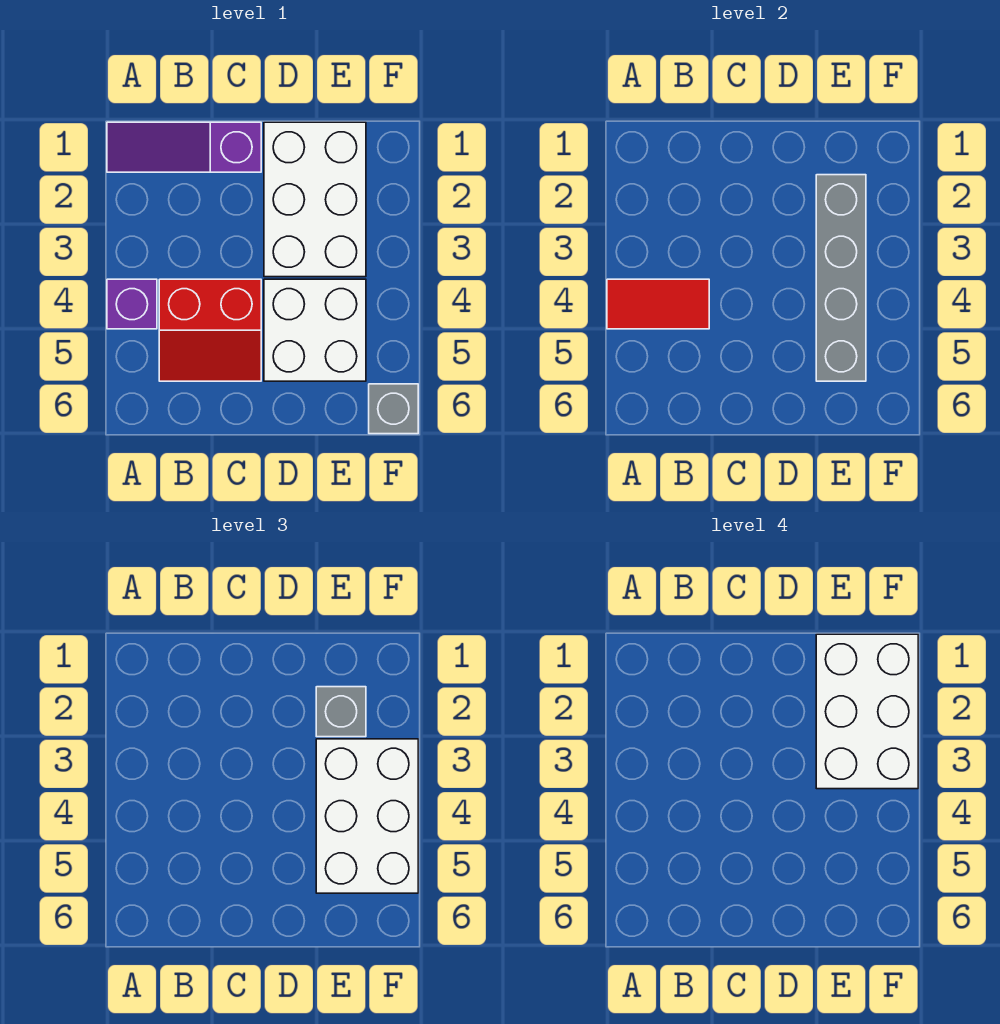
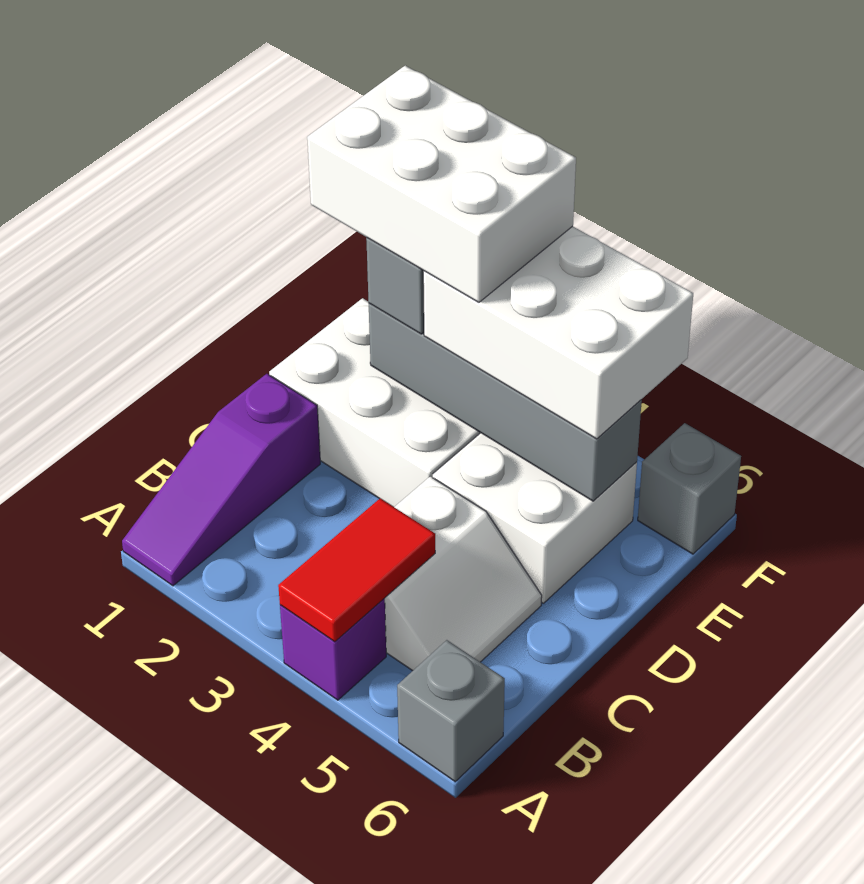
none -> grey 1x1 brick [397,640,505,782]
red 2x2 slope [159,279,261,381] -> white 2x2 slope [384,476,542,671]

